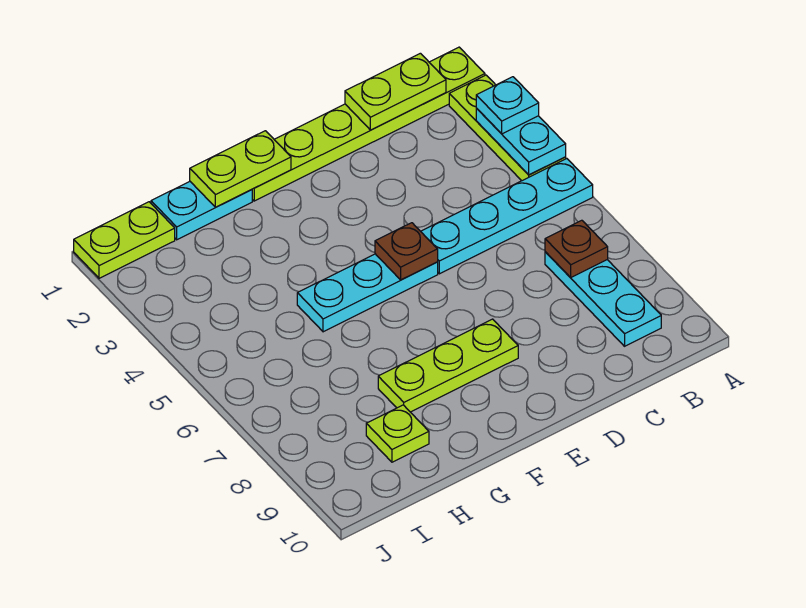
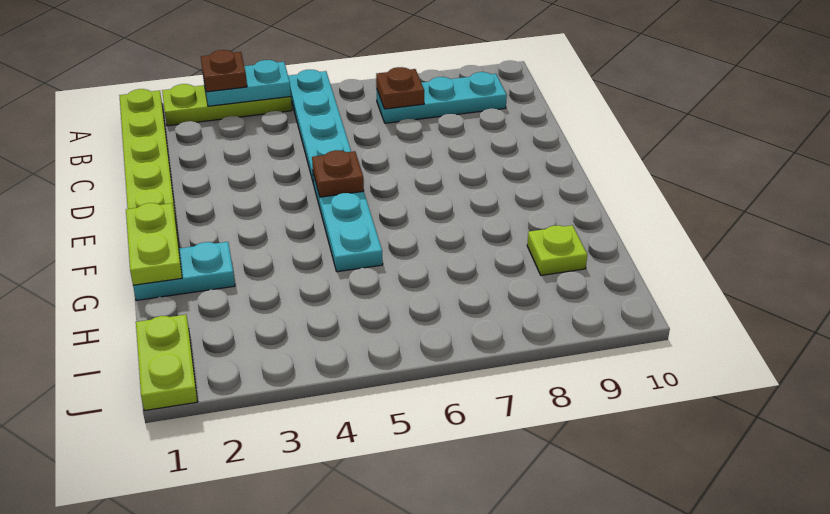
cyan 1x1 plate [476,77,539,134] -> brown 1x1 plate [201,50,247,92]
lime 1x2 plate [345,53,446,130] -> none
lime 1x3 plate [378,319,518,412] -> none
cyan 1x2 plate [151,182,252,240] -> cyan 1x2 plate turned to [133,242,235,300]

